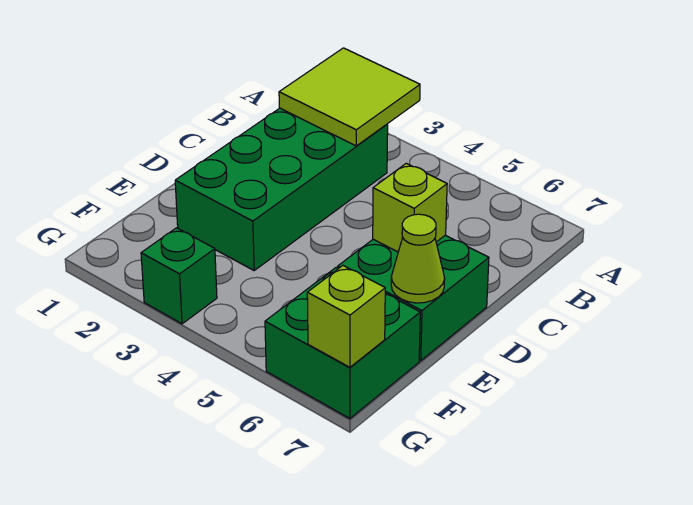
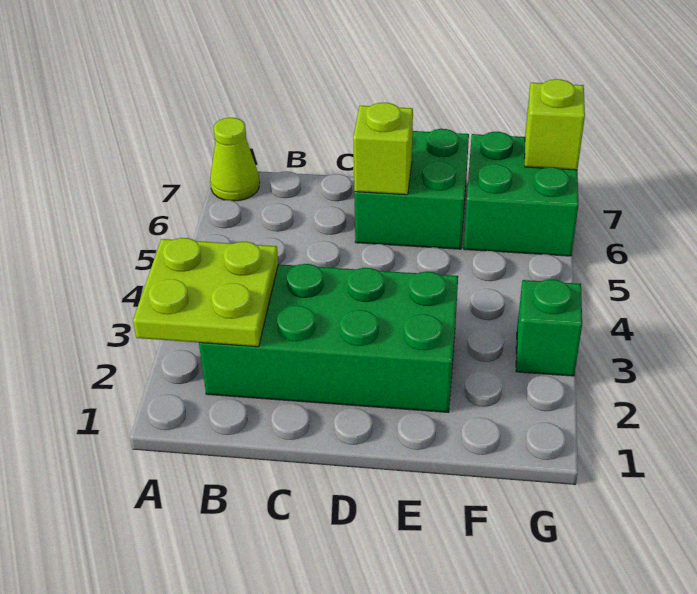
lime 2x2 tile [279,48,420,146] -> lime 2x2 plate [133,238,278,347]
lime 1x1 cone [391,214,445,303] -> lime 1x1 cone moved to [210,118,260,201]

